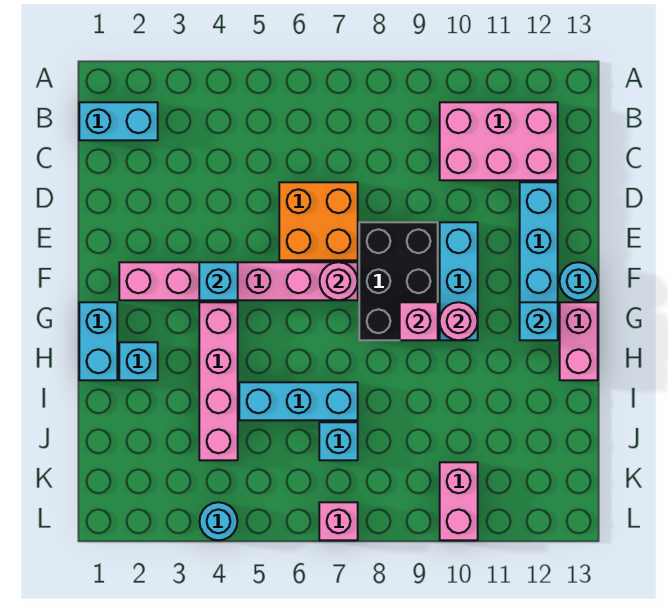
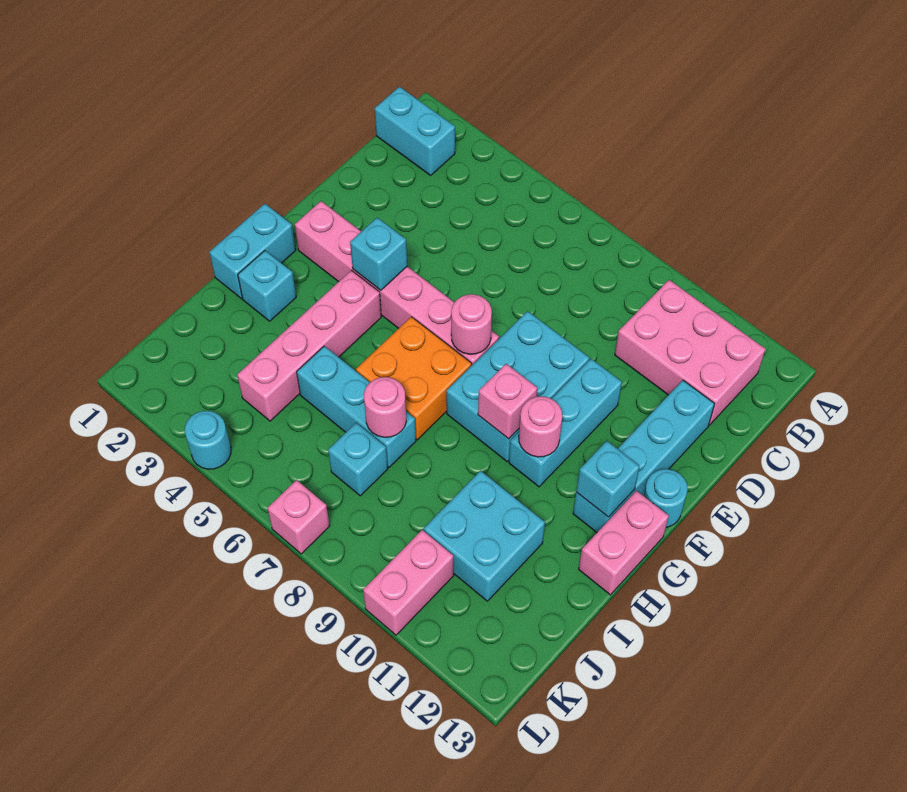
orange 2x2 brick [279,182,358,260] -> orange 2x2 brick moved to [356,317,472,440]
black 2x3 brick [359,222,438,340] -> cyan 2x3 brick [446,311,589,461]
none -> pink 1x1 round brick [364,377,406,437]
none -> cyan 2x2 brick [424,471,545,601]

